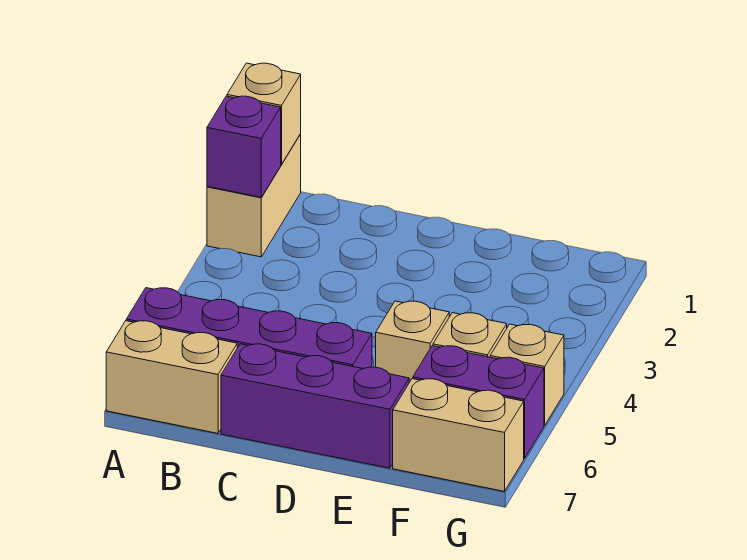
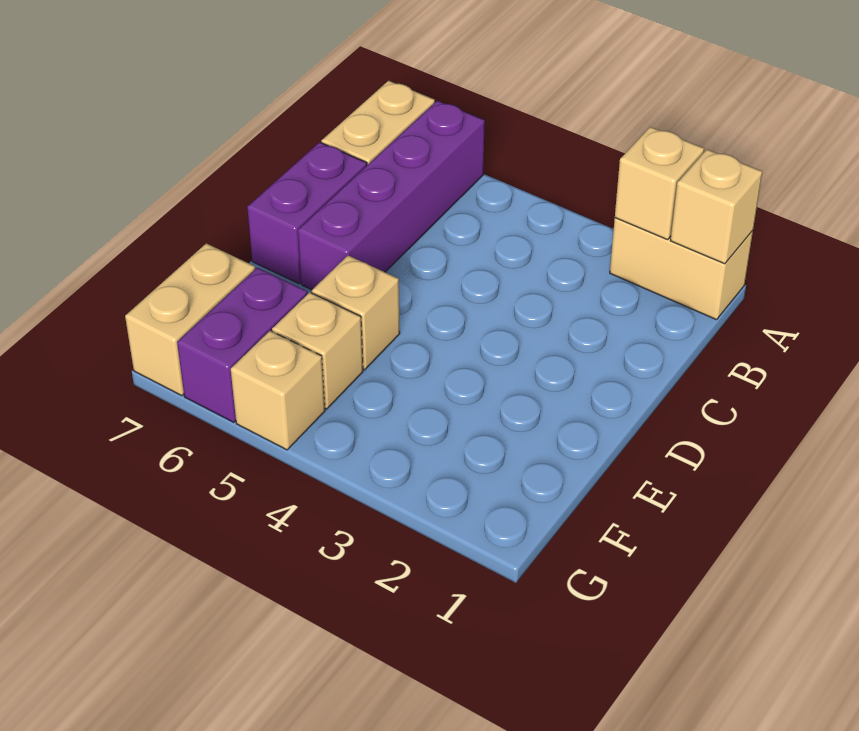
purple 1x1 brick [207,96,281,197] -> tan 1x1 brick [615,127,704,240]
purple 1x3 brick [221,344,409,468] -> purple 1x2 brick [247,142,367,284]

